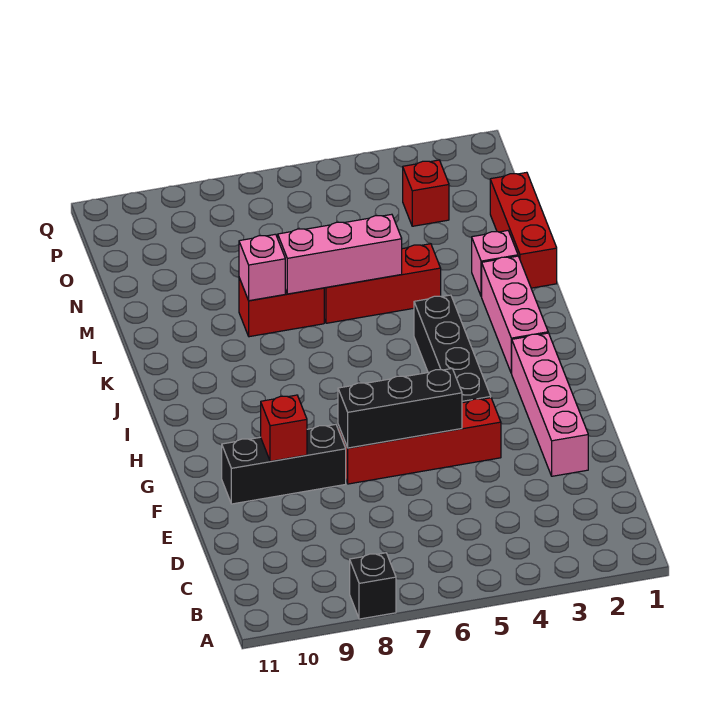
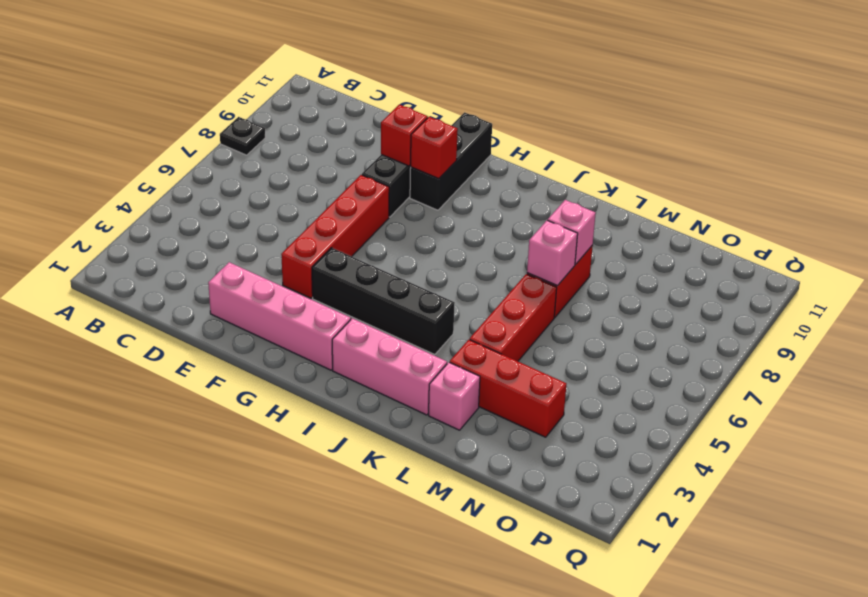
black 1x1 brick [350,553,396,619] -> black 1x1 plate [220,117,265,155]
black 1x3 brick [338,368,462,448] -> black 1x3 brick moved to [410,112,492,210]
red 1x3 brick [490,172,557,288] -> red 1x3 brick moved to [450,340,566,437]
pink 1x3 brick [278,214,402,294] -> pink 1x1 brick [527,220,578,286]
red 1x1 brick [403,160,449,226] -> red 1x1 brick moved to [411,117,458,179]

